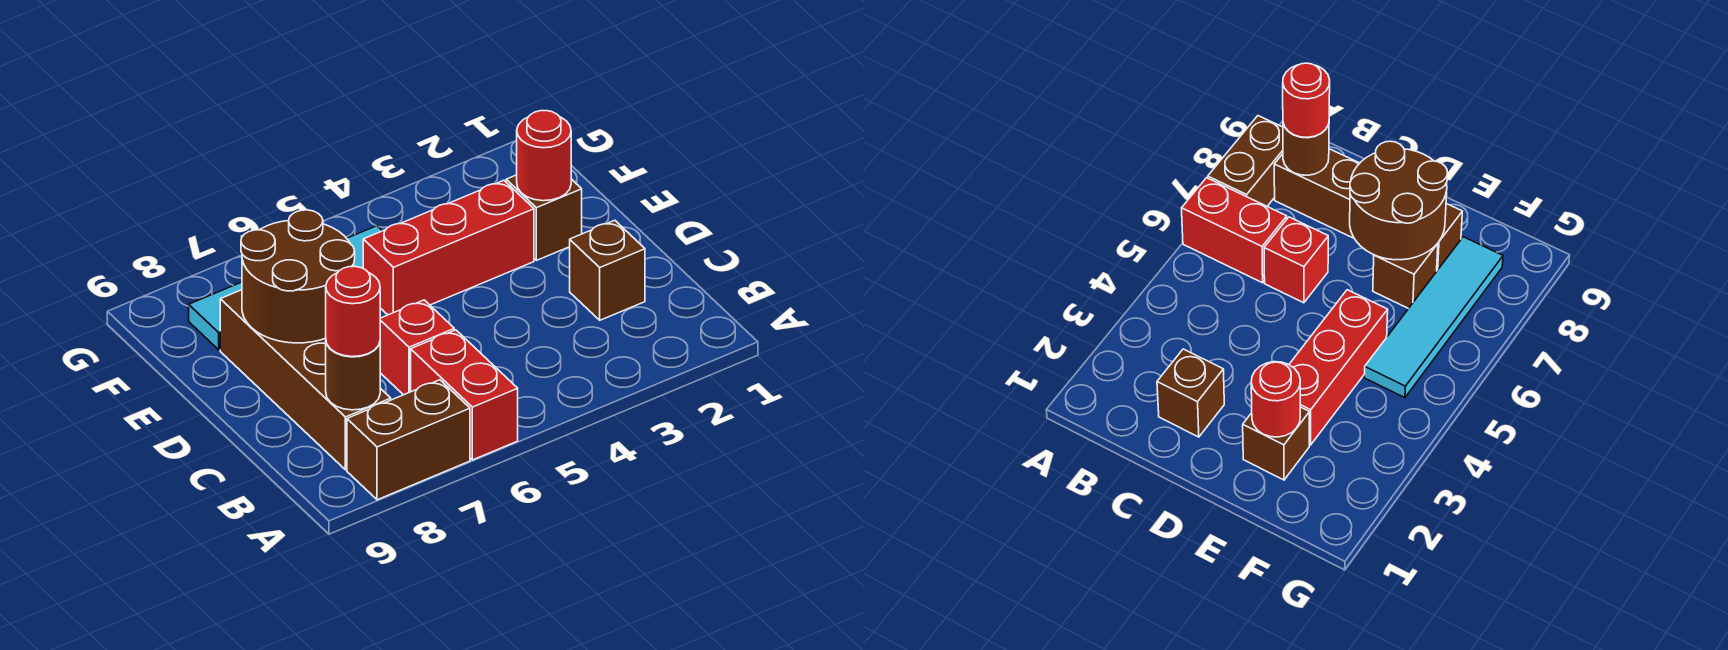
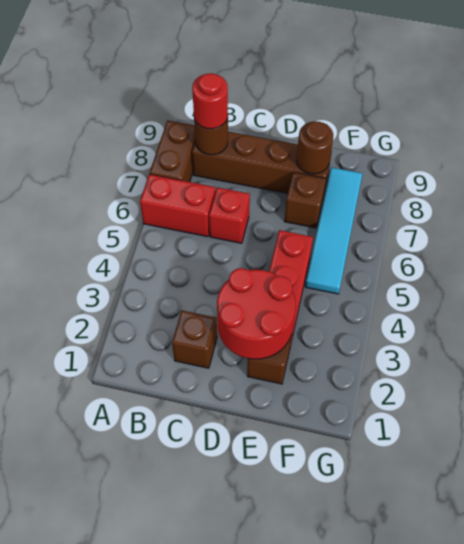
brown 2x2 round brick [241,210,355,343] -> brown 1x1 round brick [296,121,333,174]
red 1x1 round brick [516,111,571,201] -> red 2x2 round brick [217,268,296,359]

